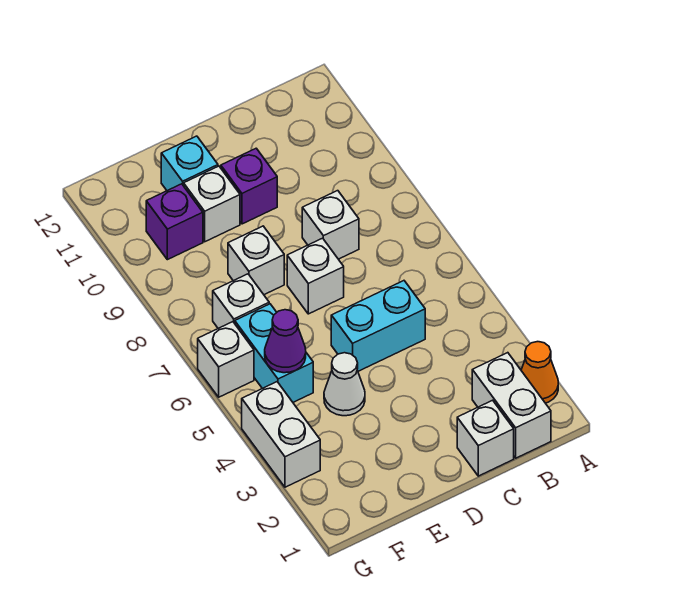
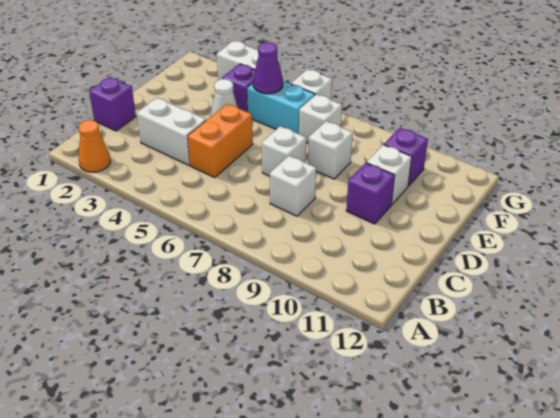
white 1x2 brick [472,353,551,458] -> white 1x2 brick moved to [137,98,206,165]
white 1x1 brick [457,400,514,476] -> purple 1x1 brick [89,77,136,131]
cyan 1x2 brick [331,281,425,371] -> orange 1x2 brick [188,104,253,177]
cyan 1x1 brick [161,136,218,191] -> none
none -> purple 1x1 brick [222,64,255,112]

